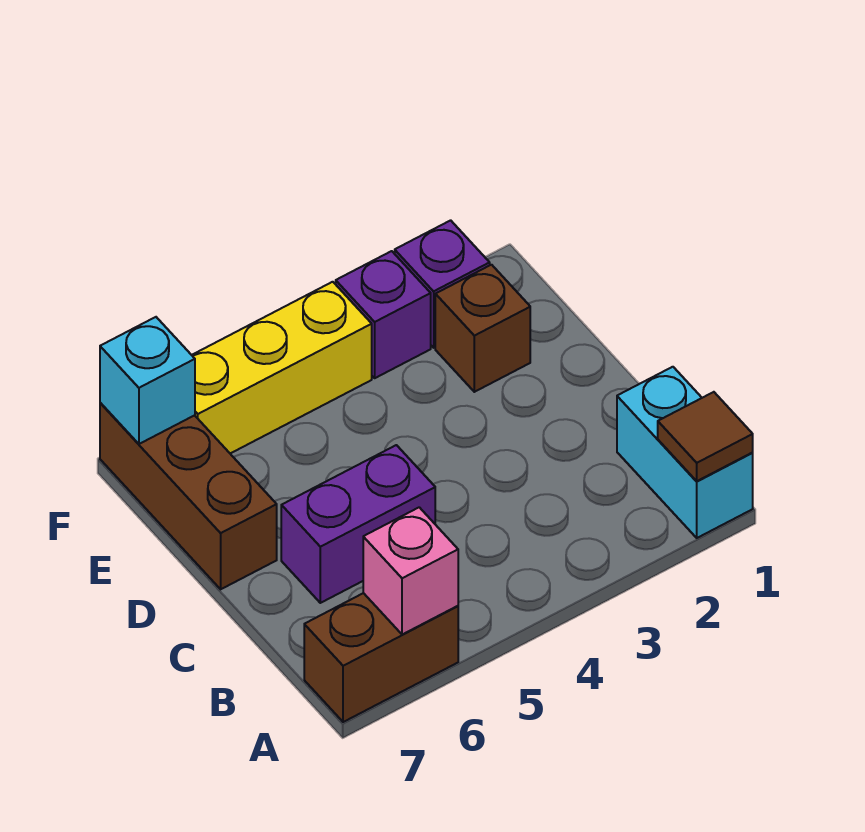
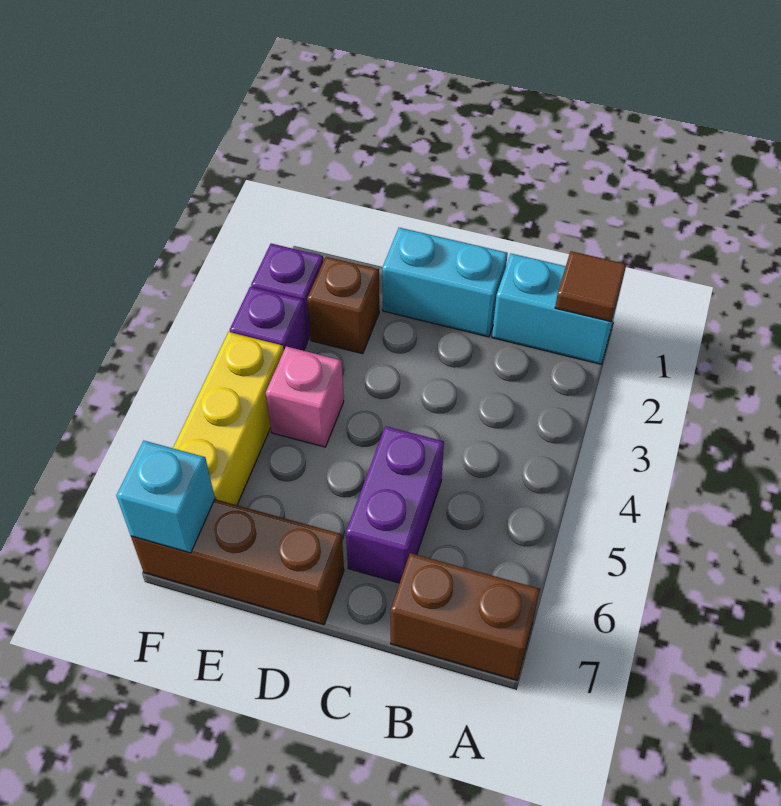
brown 1x2 brick [304,593,458,722] -> brown 1x2 brick turned to [391,553,540,680]
pink 1x1 brick [363,507,458,635] -> pink 1x1 brick moved to [266,346,344,447]
none -> cyan 1x2 brick [382,228,508,337]

